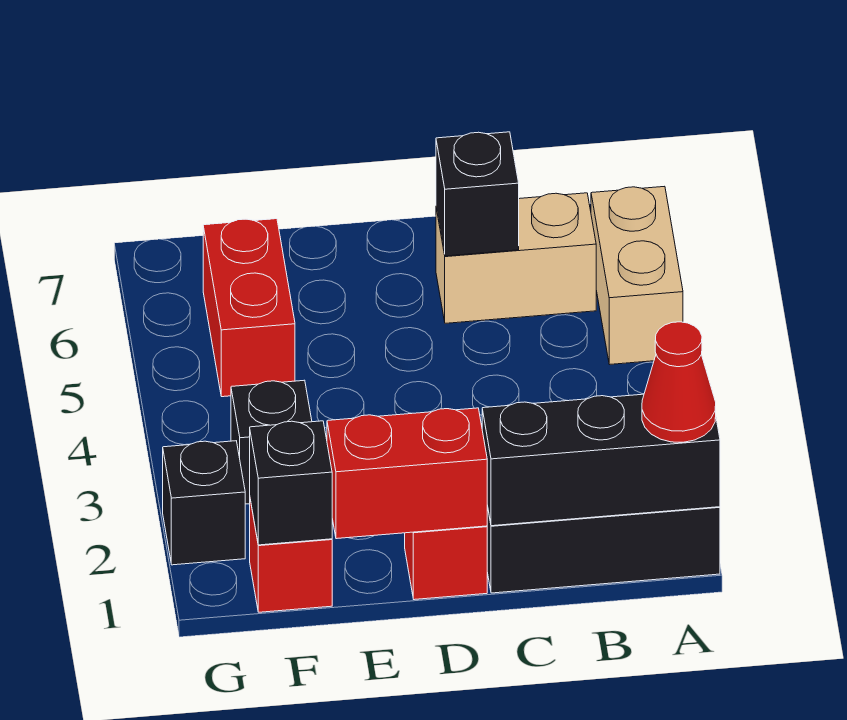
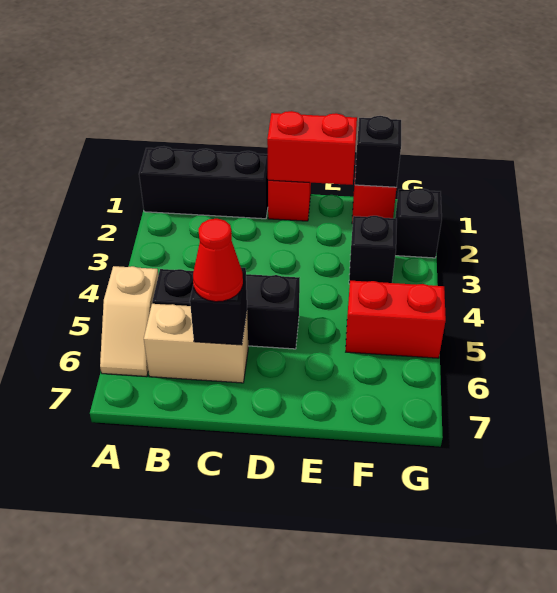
black 1x3 brick [482,394,720,526] -> black 1x3 brick moved to [152,269,300,349]
red 1x1 cone [642,322,716,442] -> red 1x1 cone moved to [193,219,243,302]
tan 1x2 brick [591,186,683,365] -> tan 1x2 slope [100,266,158,376]
red 1x2 brick [203,219,295,397] -> red 1x2 brick turned to [346,281,446,358]

